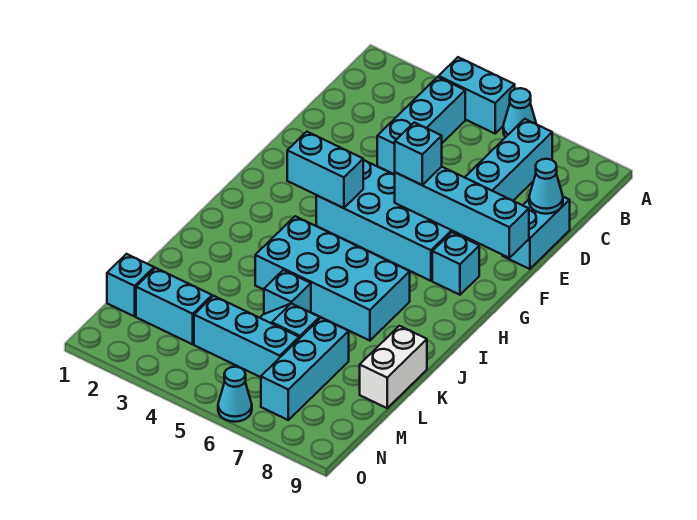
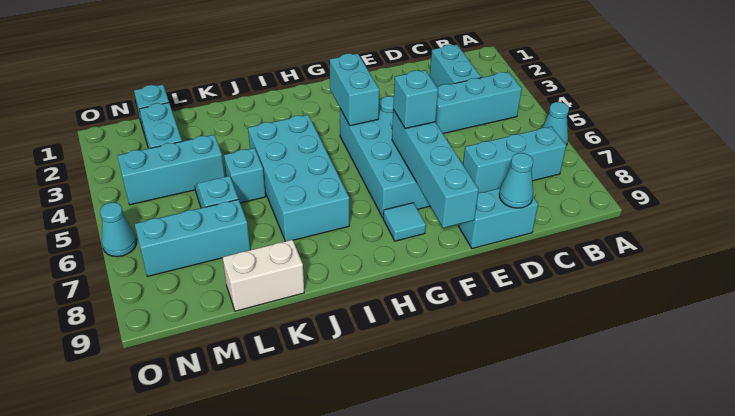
cyan 1x2 brick [439,57,515,133] -> cyan 1x2 brick moved to [430,45,481,87]
cyan 1x1 brick [432,232,479,295] -> cyan 1x1 tile [383,203,426,241]
cyan 1x3 brick [194,296,299,377] -> cyan 1x3 brick turned to [118,135,225,205]

